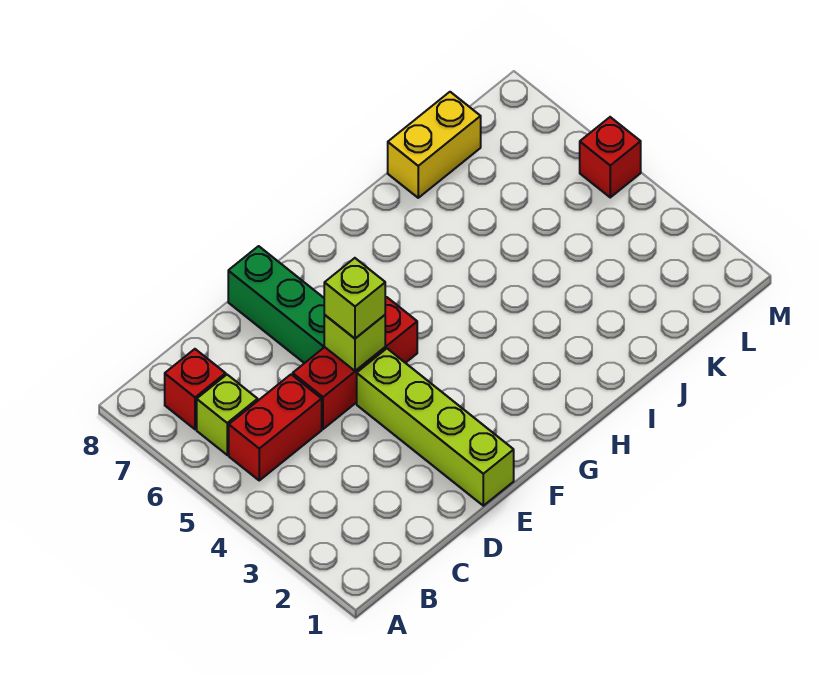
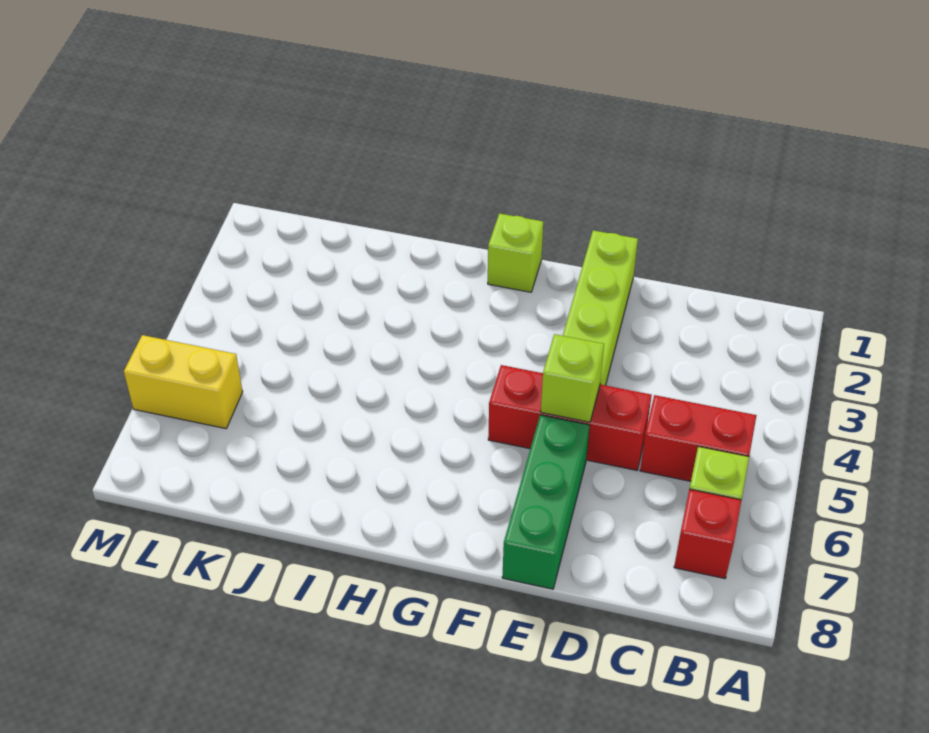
lime 1x1 brick [324,258,385,338] -> lime 1x1 brick moved to [488,213,543,292]
yellow 1x2 brick [388,92,481,198] -> yellow 1x2 brick moved to [124,335,243,429]
red 1x1 brick [580,117,641,197] -> none

